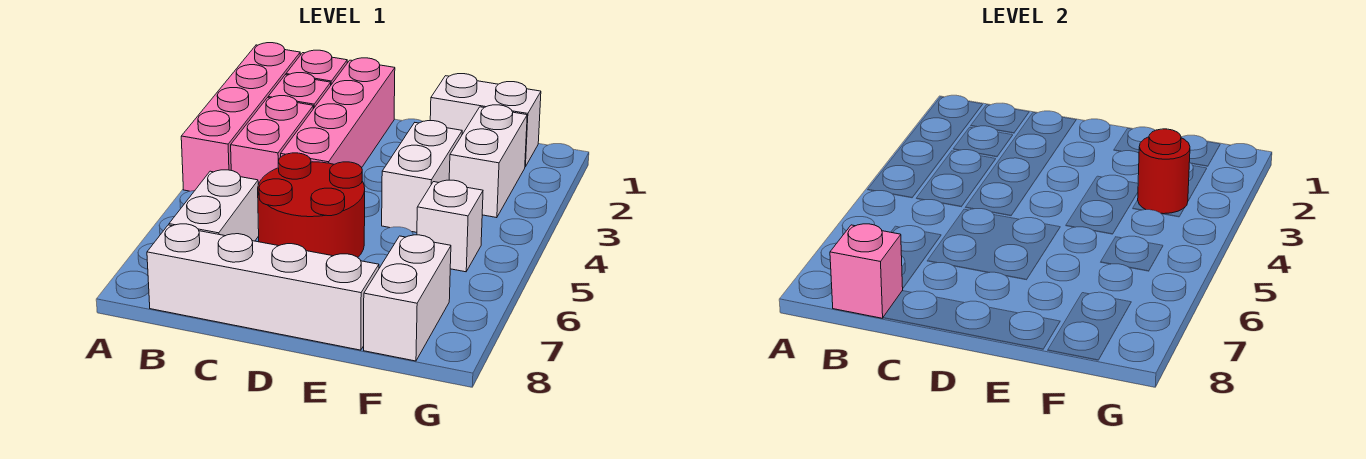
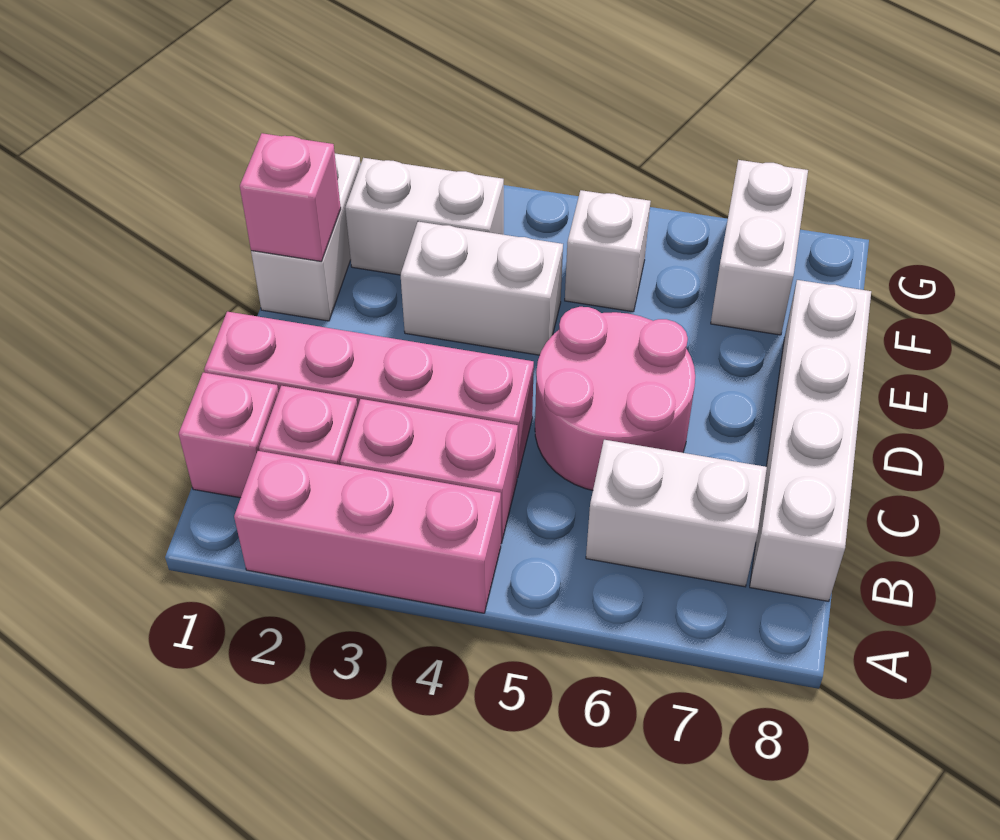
pink 1x4 brick [181,43,300,191] -> pink 1x3 brick [234,451,501,613]
pink 1x1 brick [830,224,903,318] -> pink 1x1 brick moved to [240,133,341,261]
red 2x2 round brick [258,153,365,257] -> pink 2x2 round brick [535,307,695,490]
red 1x1 round brick [1138,129,1190,214] -> none
white 1x2 brick [364,235,451,361] -> white 1x2 brick turned to [711,160,808,335]

